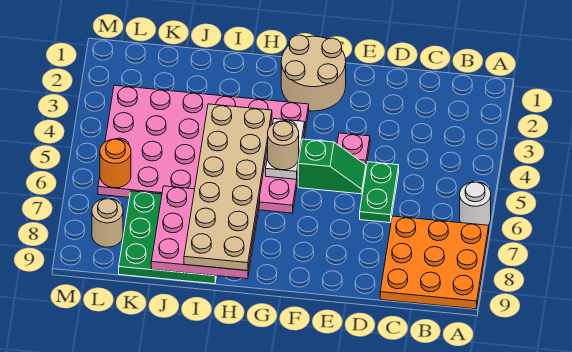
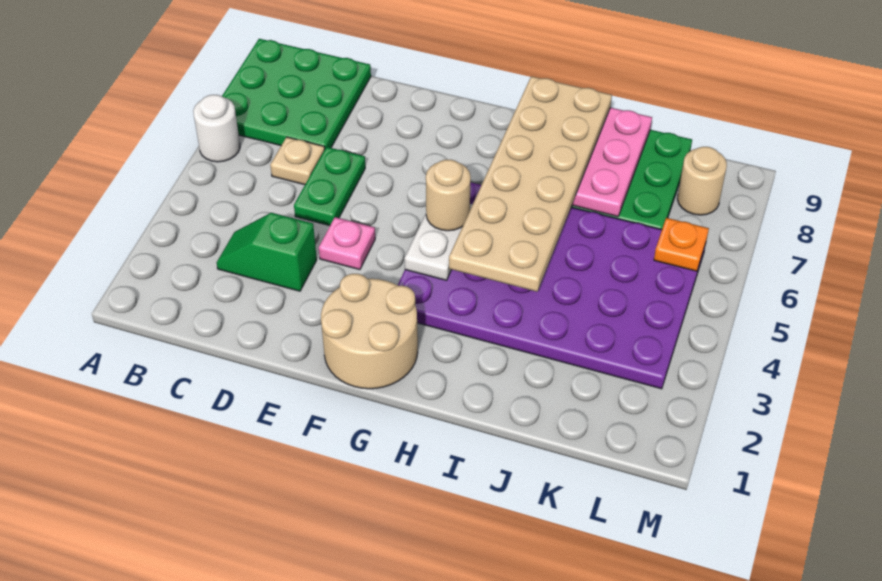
orange 3x3 plate [380,216,489,309] -> green 3x3 plate [222,39,371,148]
none -> tan 1x1 plate [270,137,325,185]
green 1x2 slope [298,139,366,194] -> green 1x2 slope moved to [217,213,317,291]
pink 4x6 plate [98,85,309,213] -> purple 4x6 plate [398,182,706,389]
orange 1x1 round brick [100,139,131,188] -> orange 1x1 plate [654,218,709,271]

